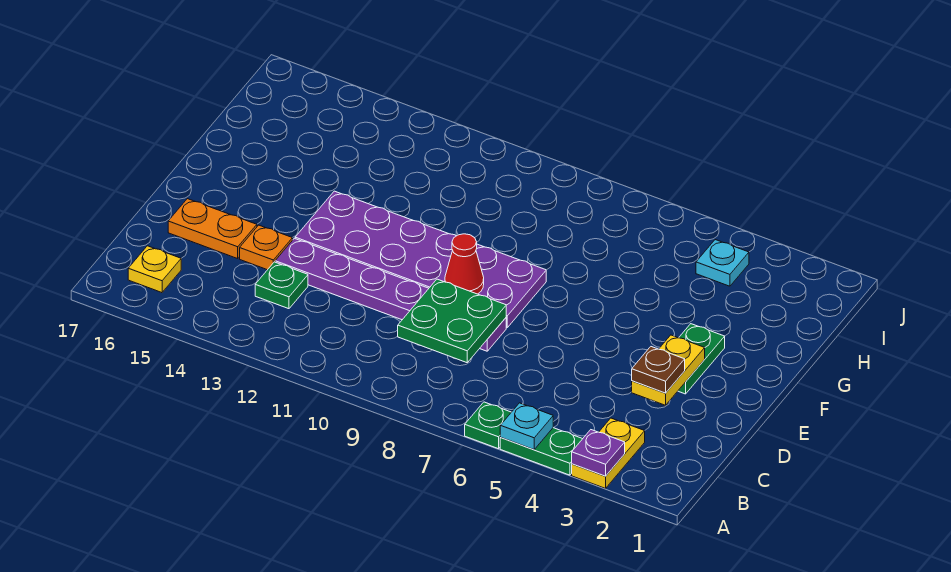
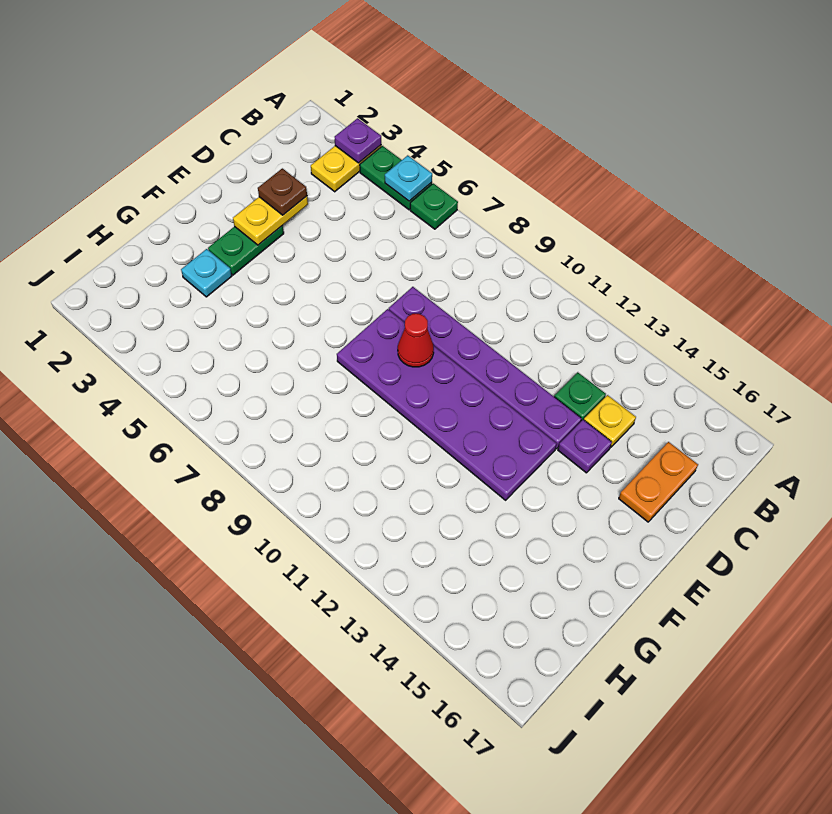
yellow 1x1 plate [128,246,181,293] -> yellow 1x1 plate moved to [584,395,636,447]
green 2x2 plate [398,279,506,363] -> none
orange 1x1 plate [240,225,293,270] -> purple 1x1 plate [558,420,612,473]
orange 1x2 plate [168,199,257,259] -> orange 1x2 plate turned to [619,442,698,522]
cyan 1x1 plate [696,240,749,286] -> cyan 1x1 plate moved to [181,249,232,297]

